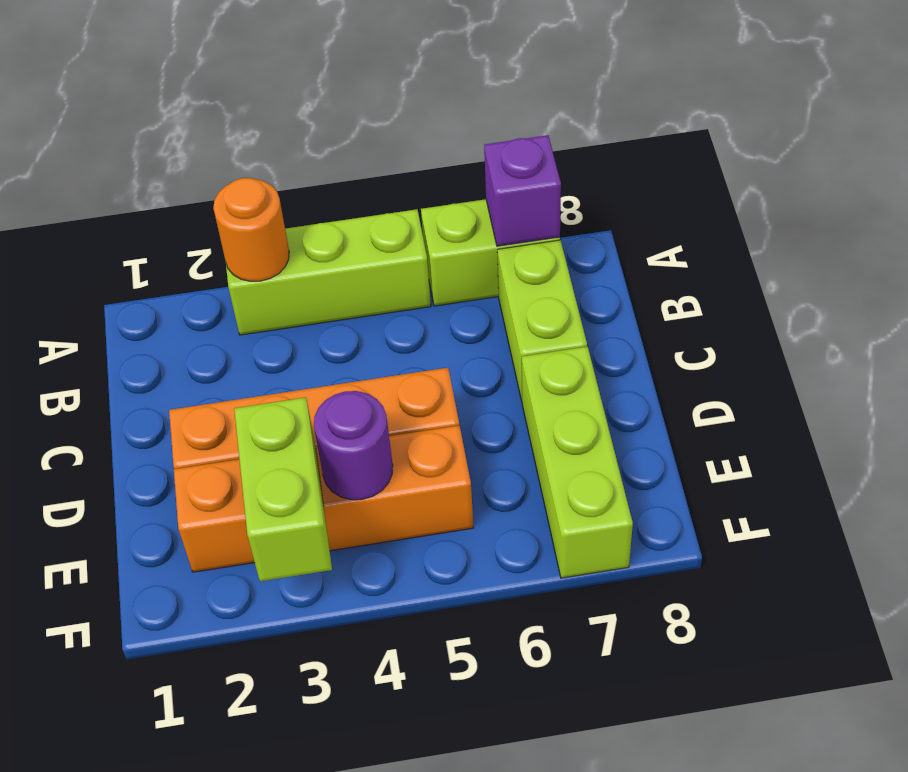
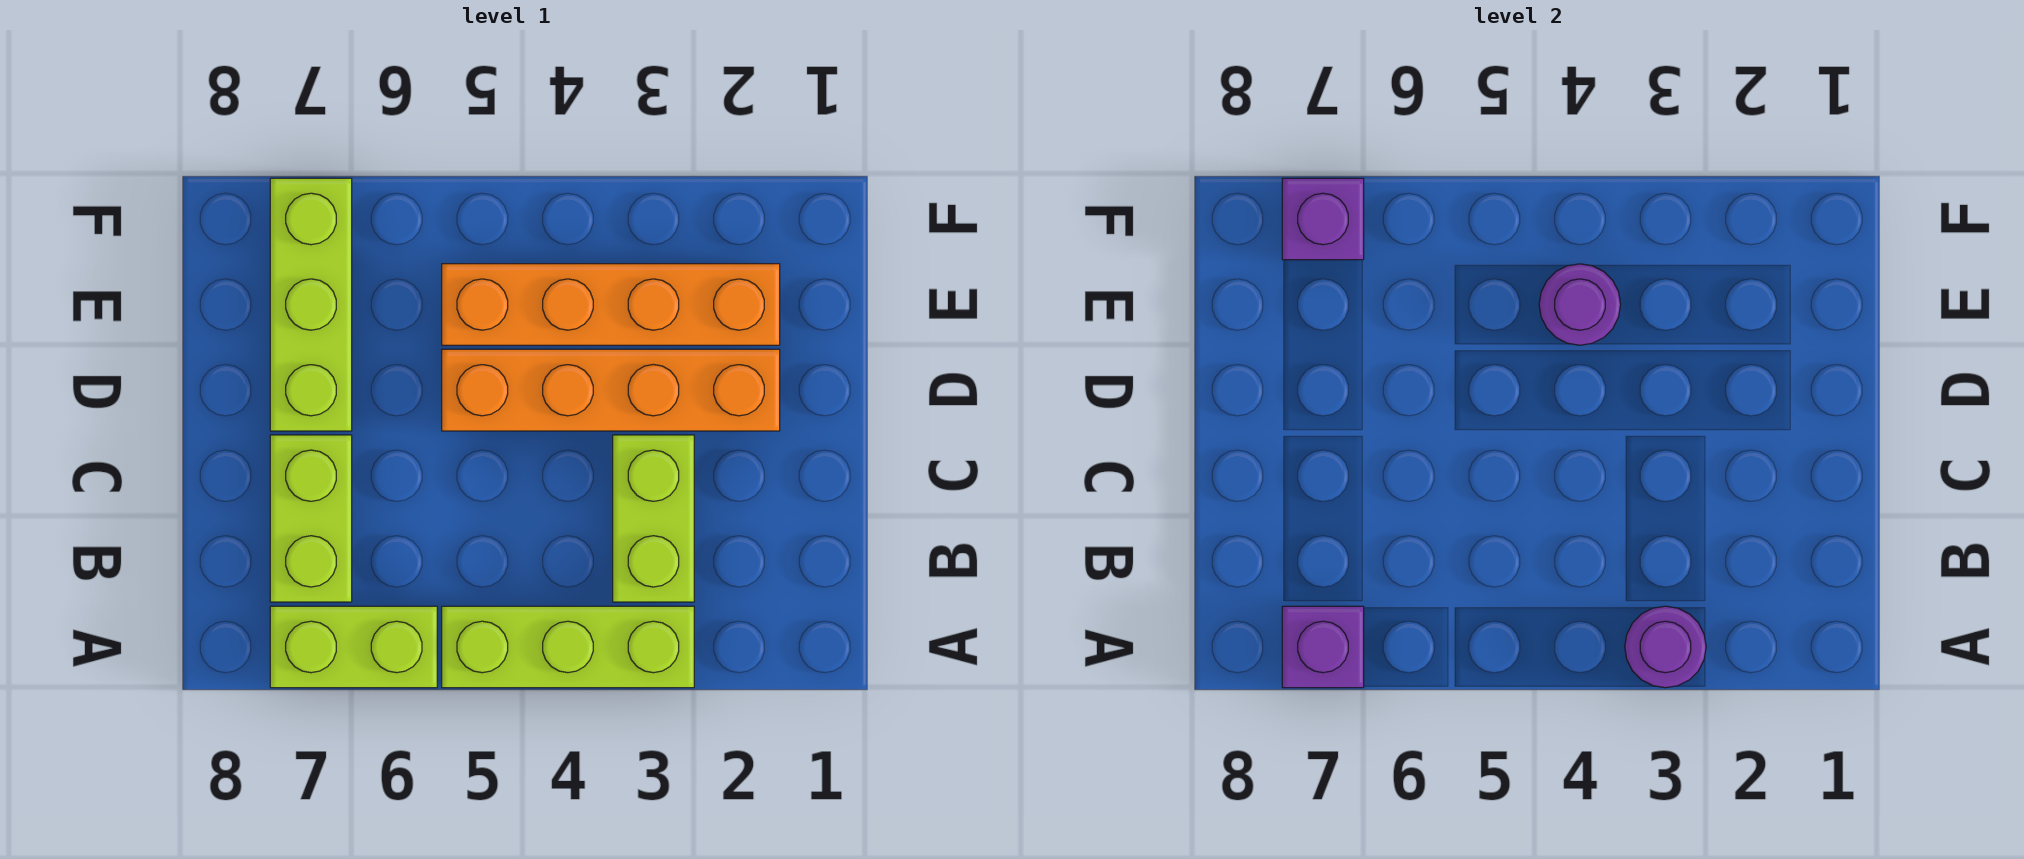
orange 1x1 round brick [213,178,289,281] -> purple 1x1 round brick [1625,606,1706,688]
lime 1x2 brick [234,397,332,581] -> lime 1x2 brick moved to [613,435,694,602]
none -> purple 1x1 brick [1282,178,1364,260]

